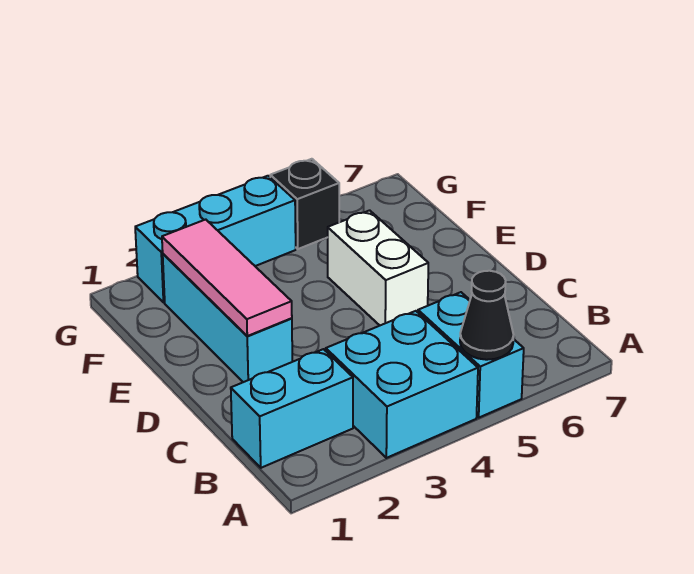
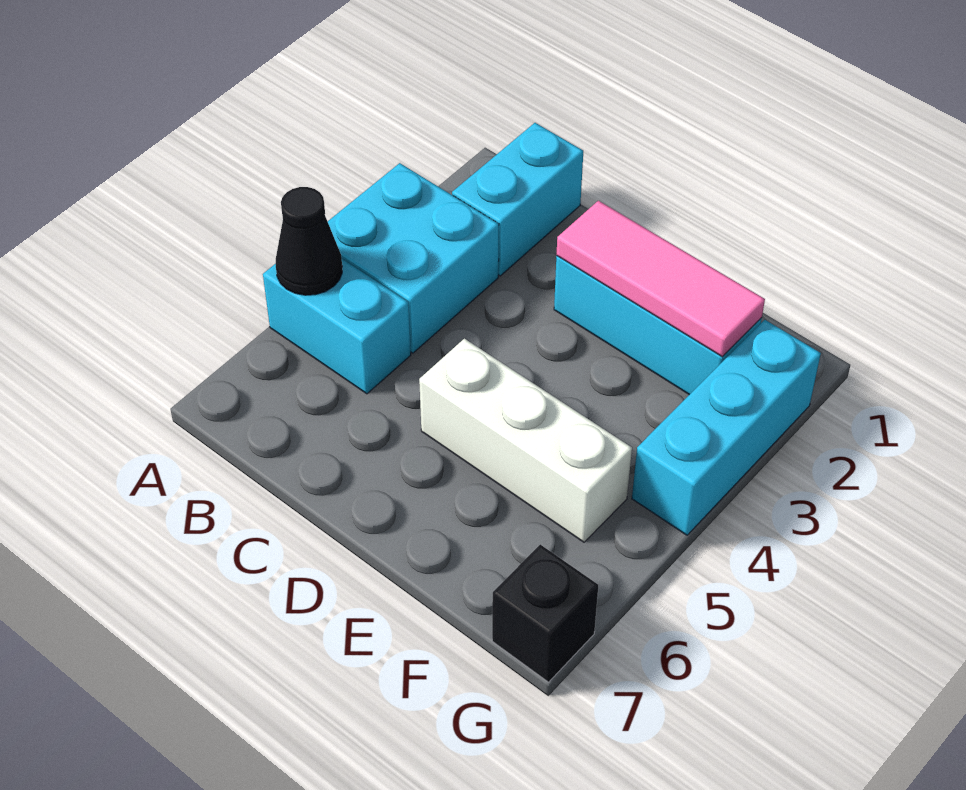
white 1x2 brick [328,210,428,325] -> white 1x3 brick [419,339,632,542]
black 1x1 brick [270,159,339,249] -> black 1x1 brick moved to [492,545,598,682]

